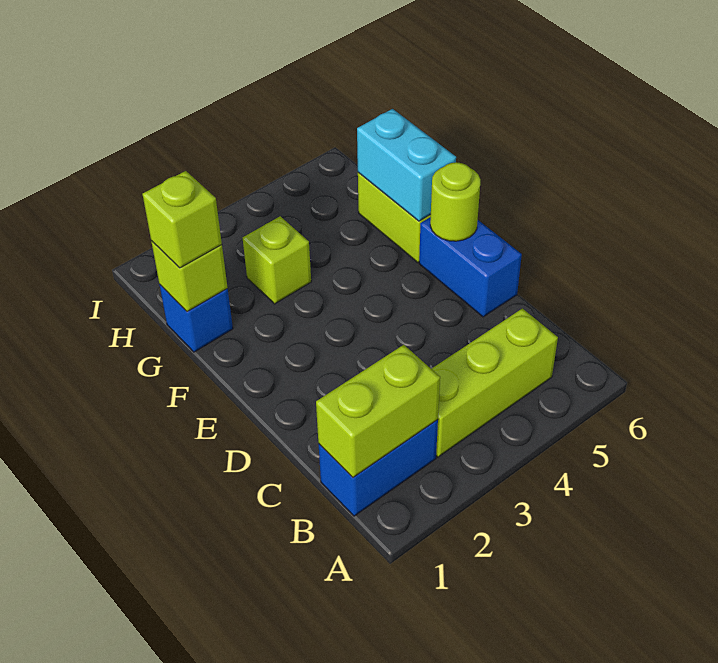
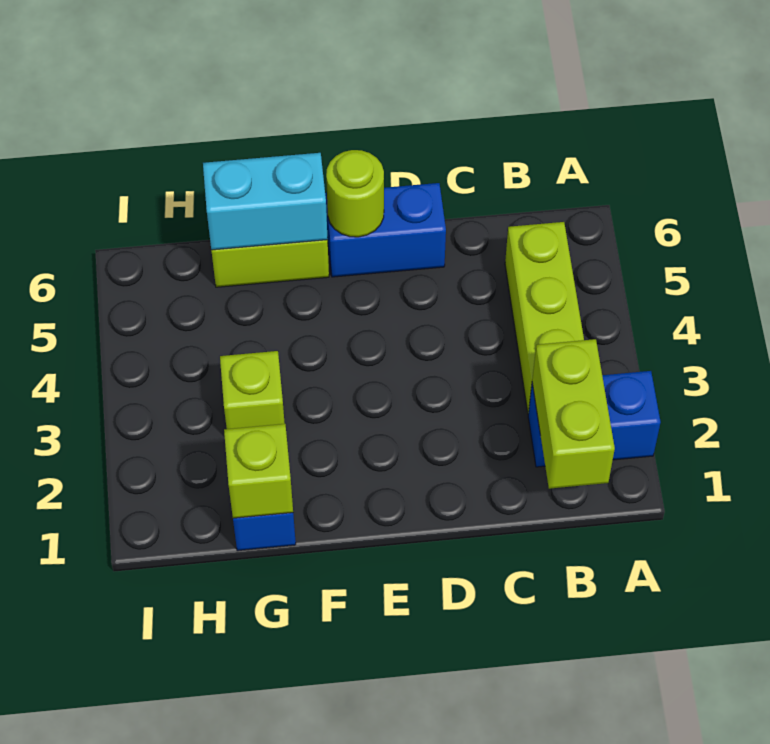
blue 1x2 brick [319,420,438,516] -> blue 1x2 brick turned to [528,371,661,467]
lime 1x1 brick [143,171,222,268] -> none

